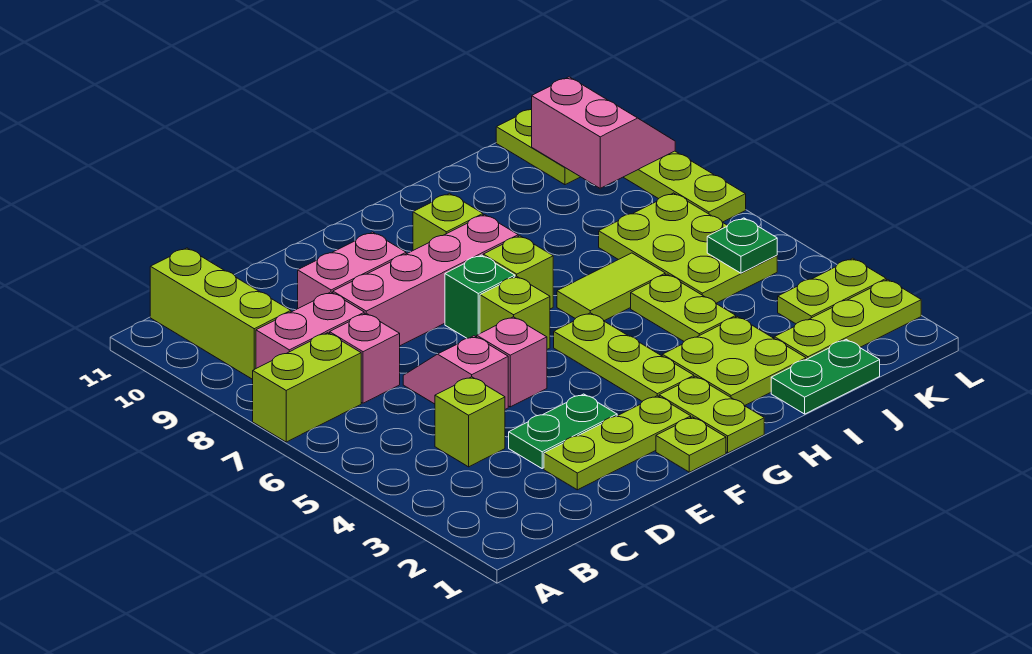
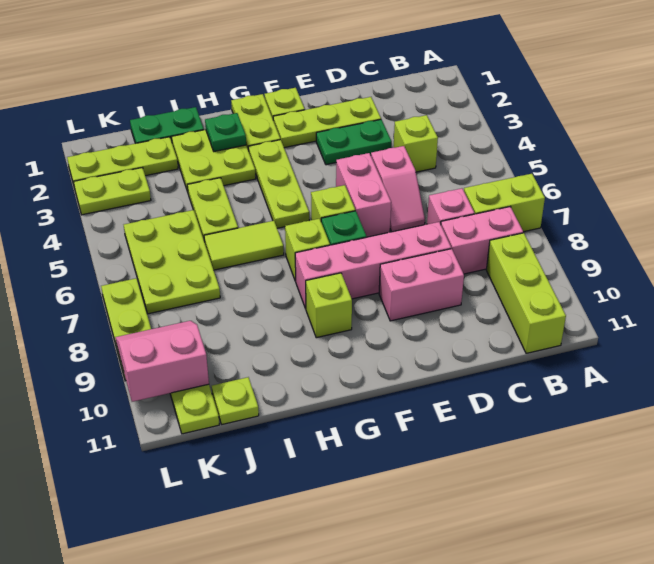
pink 1x1 brick [477,317,547,407] -> pink 1x2 brick [336,153,391,237]
none -> lime 1x1 plate [212,377,259,424]
green 1x1 plate [707,218,777,273] -> green 1x1 plate moved to [205,113,246,151]
pink 2x2 slope [532,77,675,188] -> pink 2x2 slope turned to [115,321,209,402]

